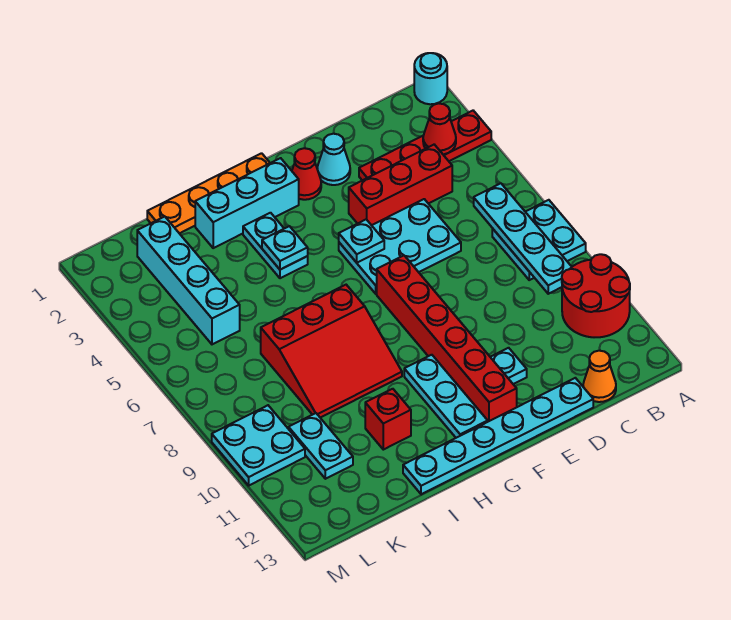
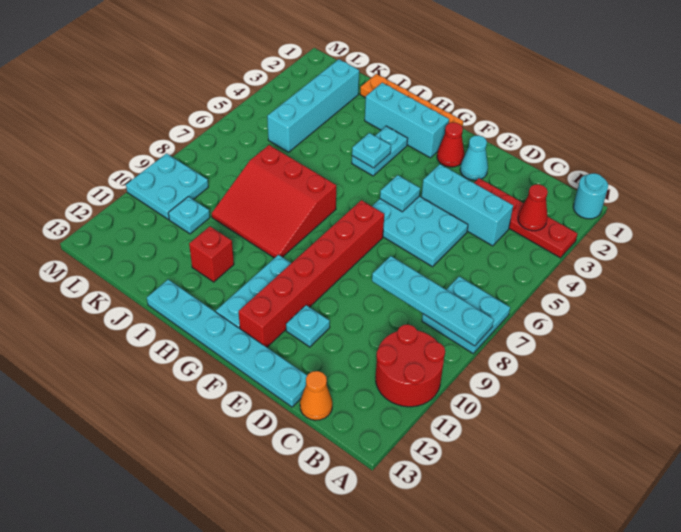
cyan 1x4 plate [474,183,572,294] -> cyan 1x4 plate turned to [372,256,494,346]
red 1x3 brick [349,145,452,225] -> cyan 1x3 brick [421,164,513,246]
cyan 1x2 plate [289,413,353,479] -> cyan 1x1 plate [168,197,210,234]

